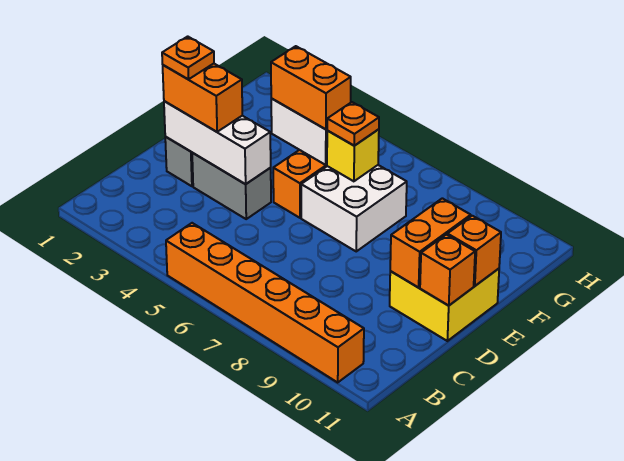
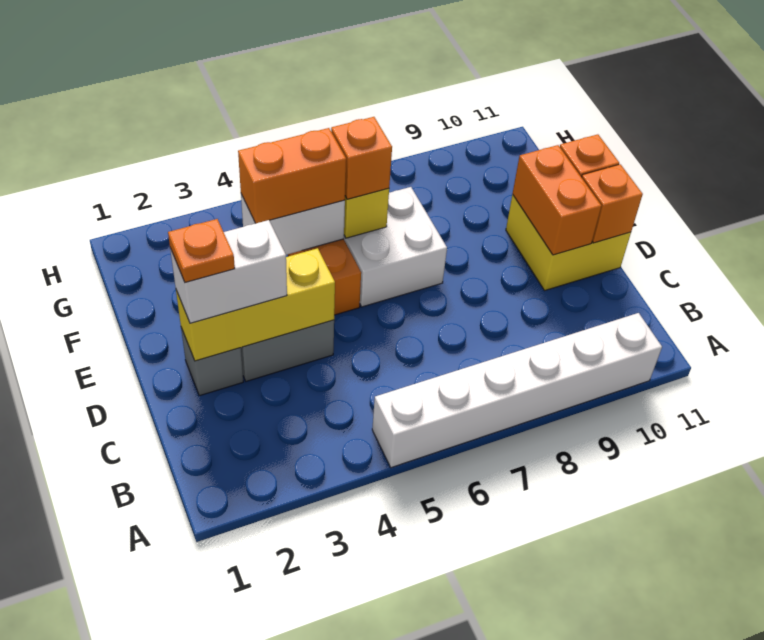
orange 1x6 brick [166,223,364,382] -> white 1x6 brick [372,313,662,468]
white 1x3 brick [164,101,271,184] -> yellow 1x3 brick [176,248,335,361]
orange 1x2 brick [163,64,242,132] -> white 1x2 brick [170,220,287,323]
orange 1x1 plate [327,102,379,146] -> orange 1x1 brick [331,117,392,199]

